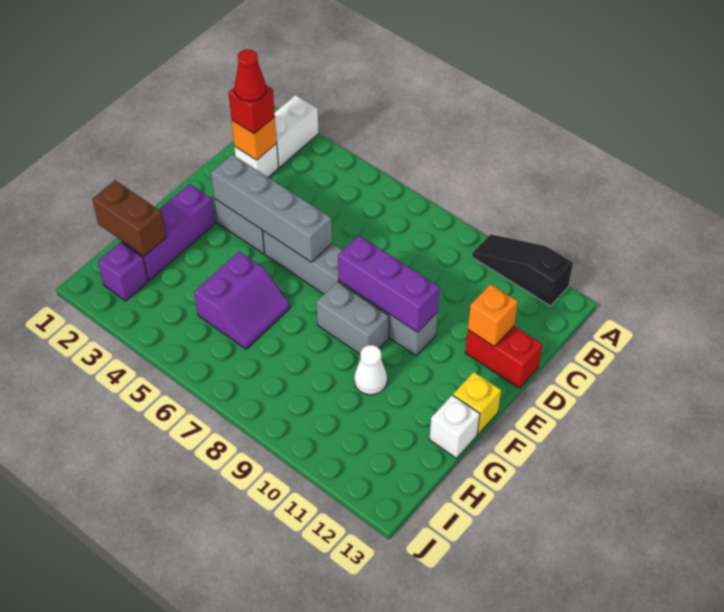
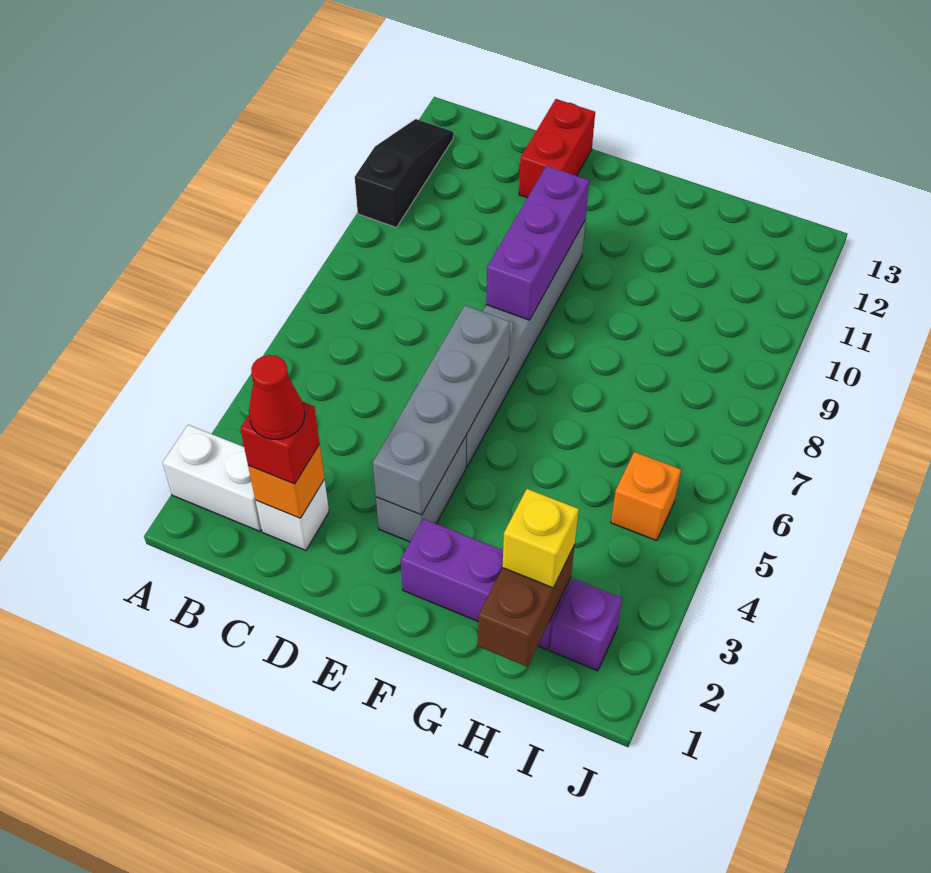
black 1x3 slope [472,234,573,306] -> black 1x3 slope turned to [355,119,453,227]
orange 1x1 brick [468,284,518,347] -> orange 1x1 brick moved to [611,452,681,541]
grey 1x2 brick [316,282,389,354] -> none
yellow 1x1 brick [453,372,501,434] -> yellow 1x1 brick moved to [502,489,579,588]
purple 2x2 slope [194,252,290,349] -> none
white 1x1 cone [354,345,387,395] -> none
white 1x1 brick [430,395,480,458] -> none

